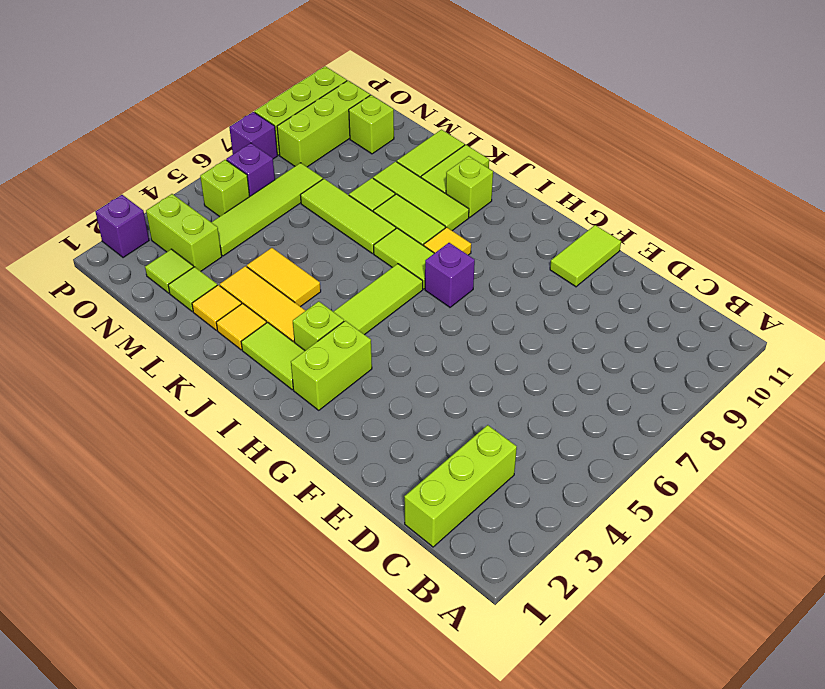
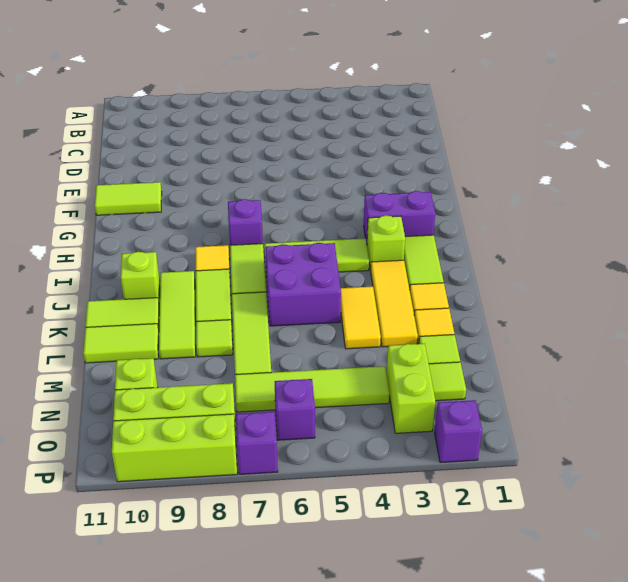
lime 1x3 brick [404,425,517,547] -> none
lime 1x2 brick [291,321,372,410] -> purple 1x2 brick [364,191,435,244]
none -> purple 2x2 brick [265,243,341,326]
lime 1x1 brick [200,160,250,217] -> none

